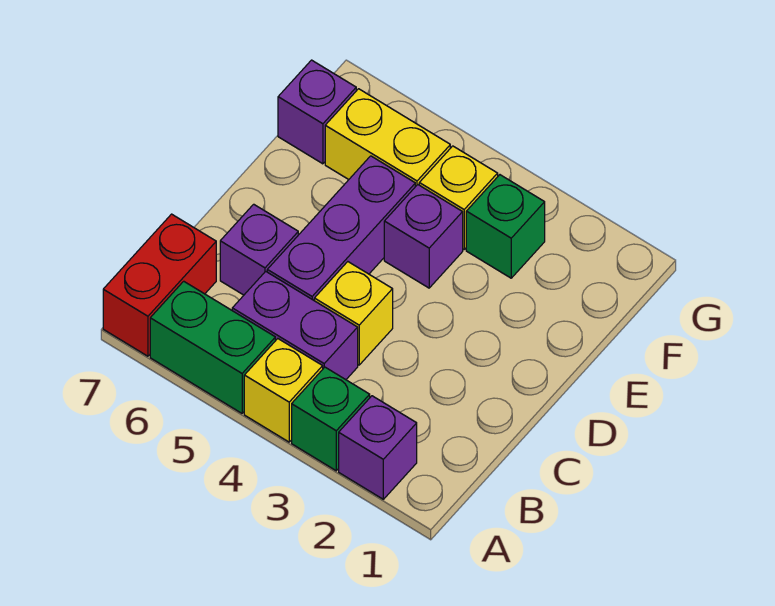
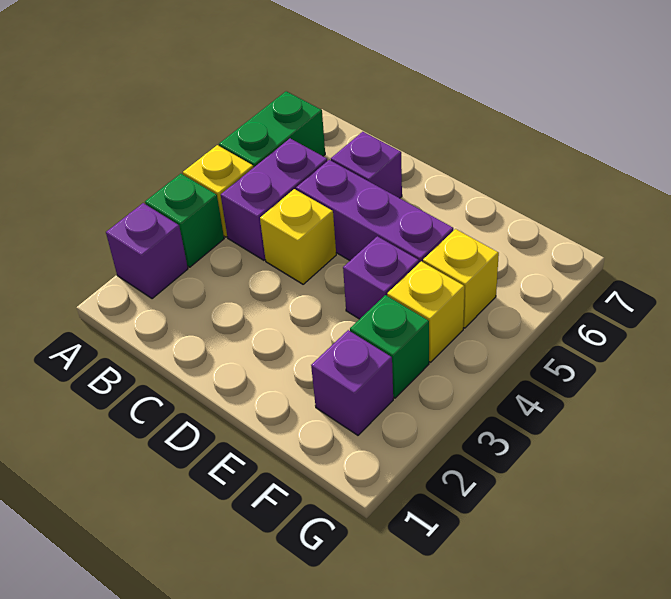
red 1x2 brick [103,214,216,356] -> none
yellow 1x2 brick [325,89,450,187] -> yellow 1x1 brick [423,229,499,328]
purple 1x1 brick [278,60,356,164] -> purple 1x1 brick moved to [311,330,393,435]

